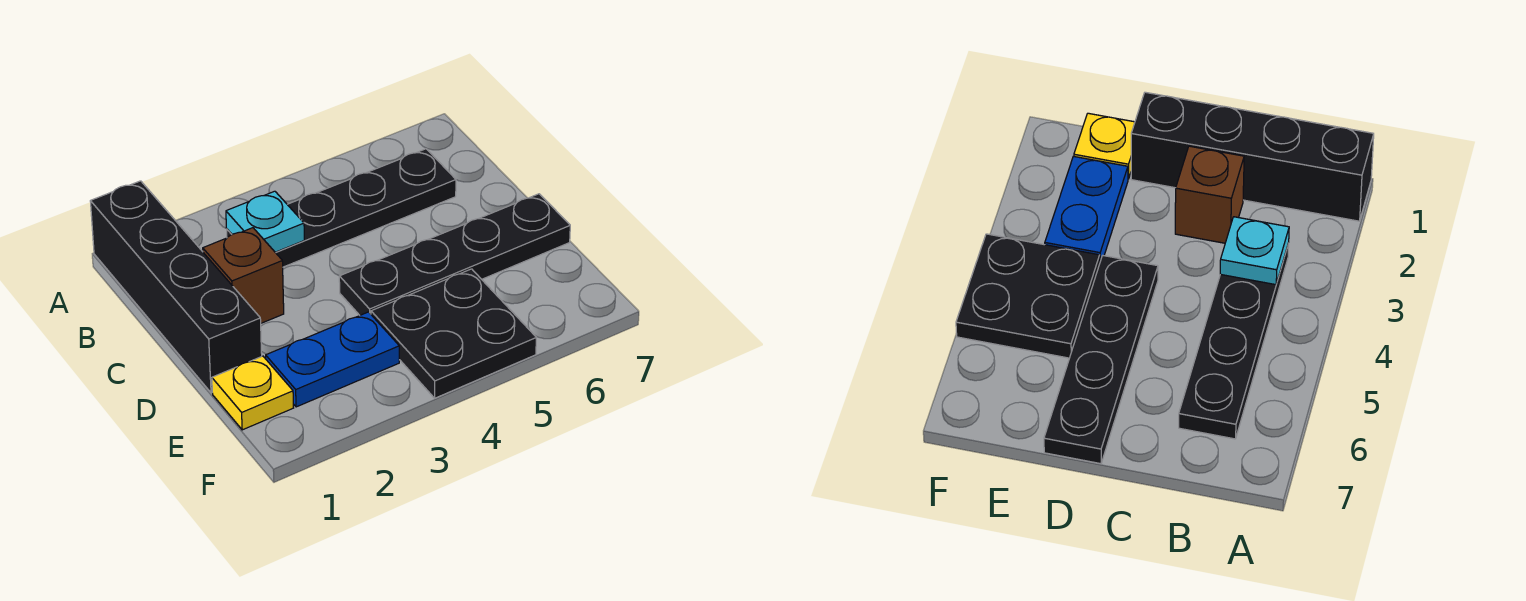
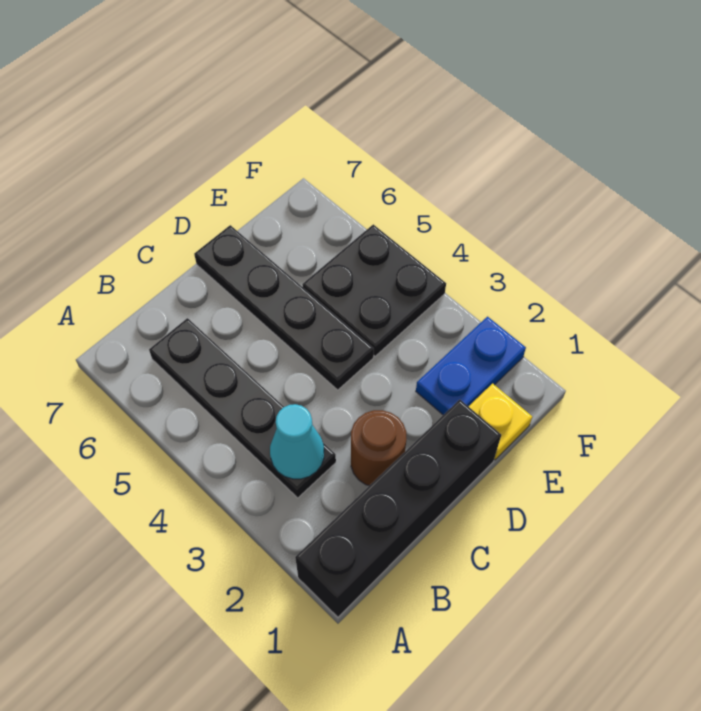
cyan 1x1 plate [226,191,304,252] -> cyan 1x1 cone [270,404,324,479]
brown 1x1 brick [203,228,284,323] -> brown 1x1 round brick [351,410,407,486]
blue 1x2 plate [266,312,399,407] -> blue 1x2 plate turned to [416,317,526,415]

